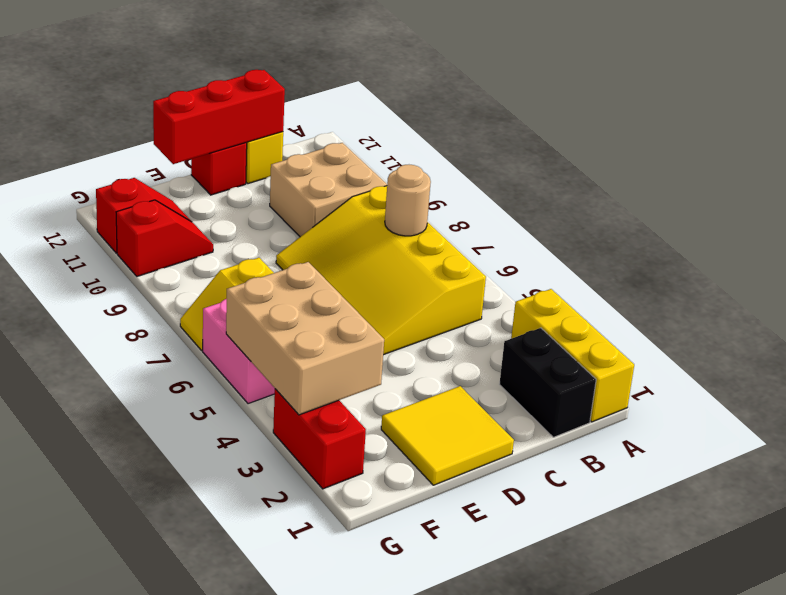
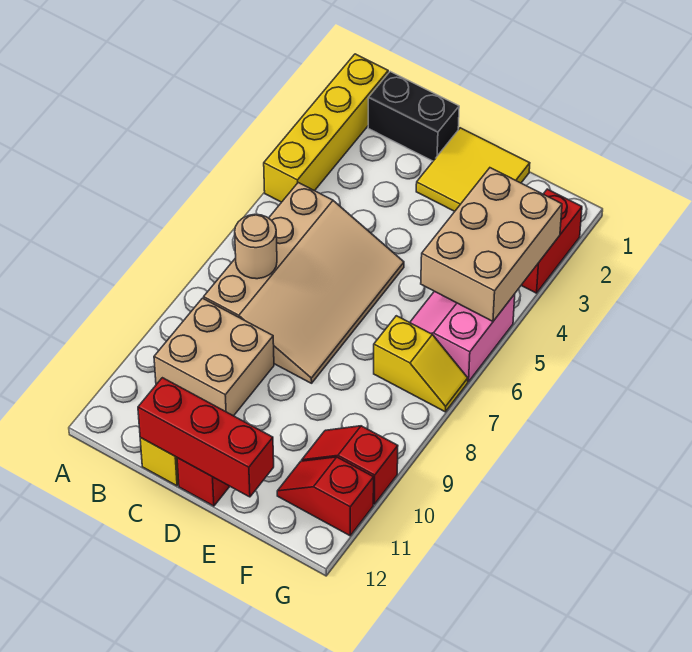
yellow 1x3 brick [511,289,634,422] -> yellow 1x4 brick [264,54,388,202]
black 1x2 brick [499,328,596,437] -> black 1x2 brick turned to [368,72,459,161]
yellow 3x4 slope [276,186,486,355] -> tan 3x4 slope [204,183,404,383]

